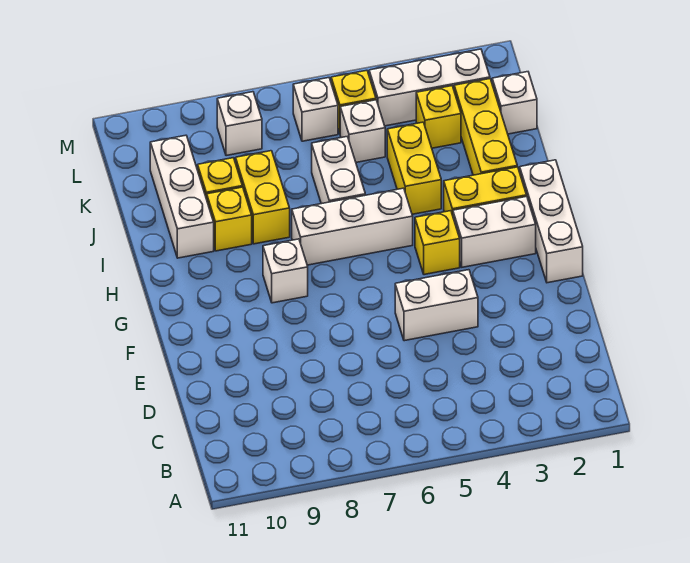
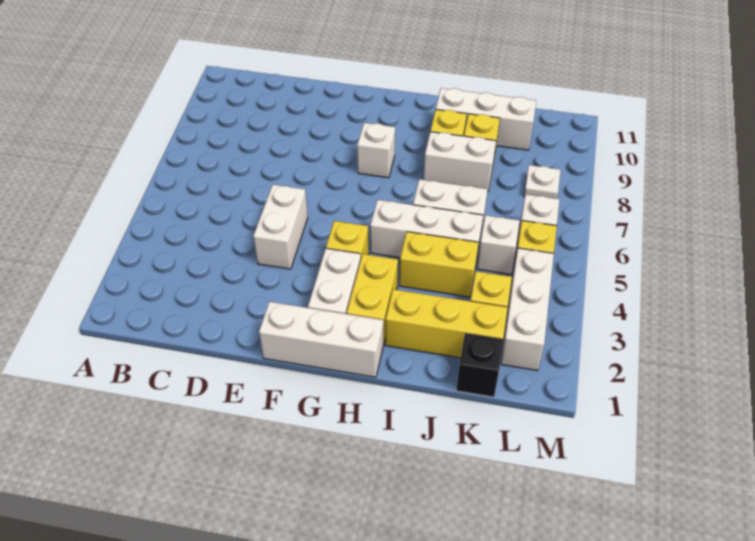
white 1x3 brick [292,188,413,265] -> white 1x3 brick turned to [370,200,483,261]
yellow 1x2 brick [236,151,290,244] -> white 1x2 brick [424,132,496,192]
white 1x1 brick [492,72,537,134] -> black 1x1 brick [456,333,503,397]
white 1x1 brick [217,92,262,156] -> white 1x1 plate [524,165,561,199]

